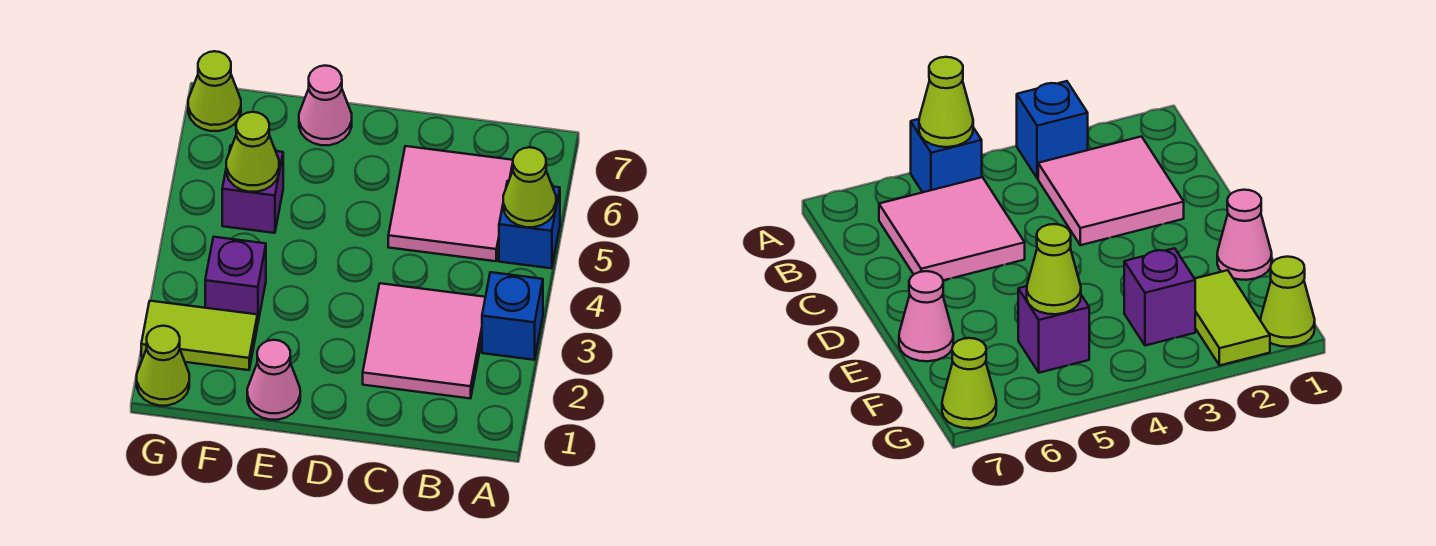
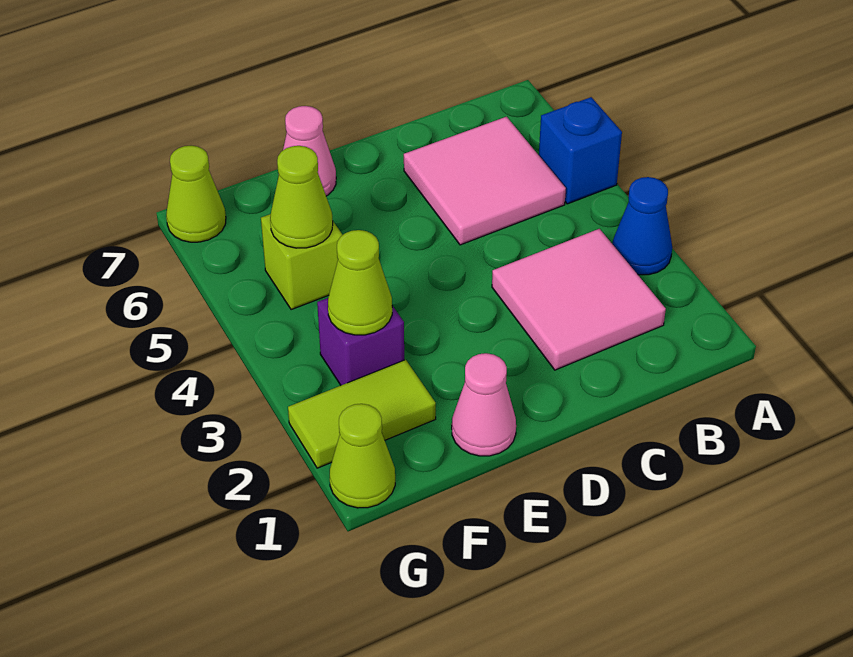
blue 1x1 brick [482,272,543,360] -> blue 1x1 cone [612,177,672,275]
lime 1x1 cone [503,147,556,227] -> lime 1x1 cone moved to [328,230,392,335]
purple 1x1 brick [222,145,283,233] -> lime 1x1 brick [261,214,342,310]

